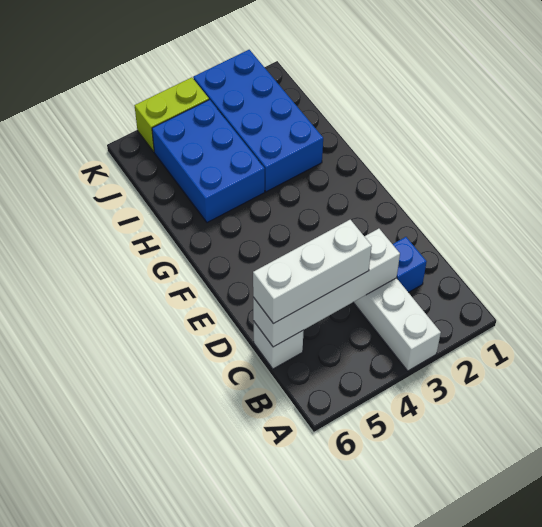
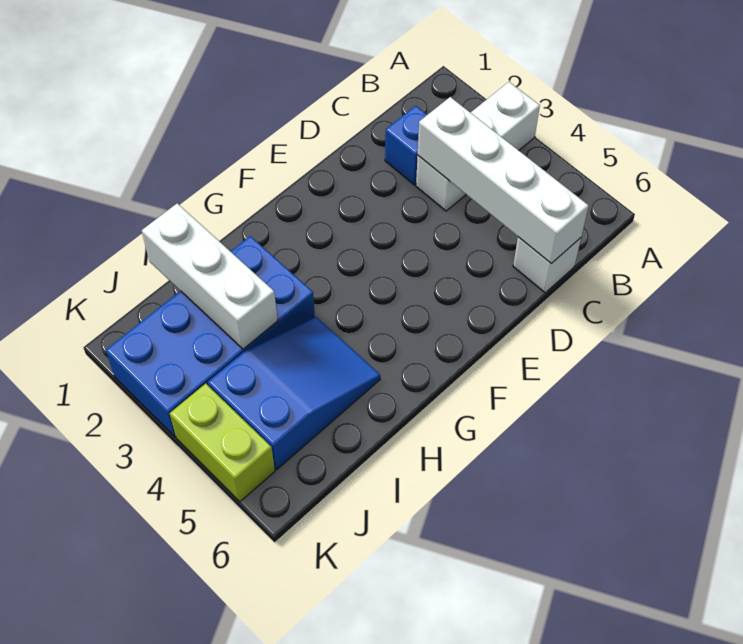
white 1x3 brick [253,220,372,324] -> white 1x3 brick moved to [142,204,278,349]
blue 2x3 brick [152,100,265,223] -> blue 2x3 slope [208,317,380,470]

